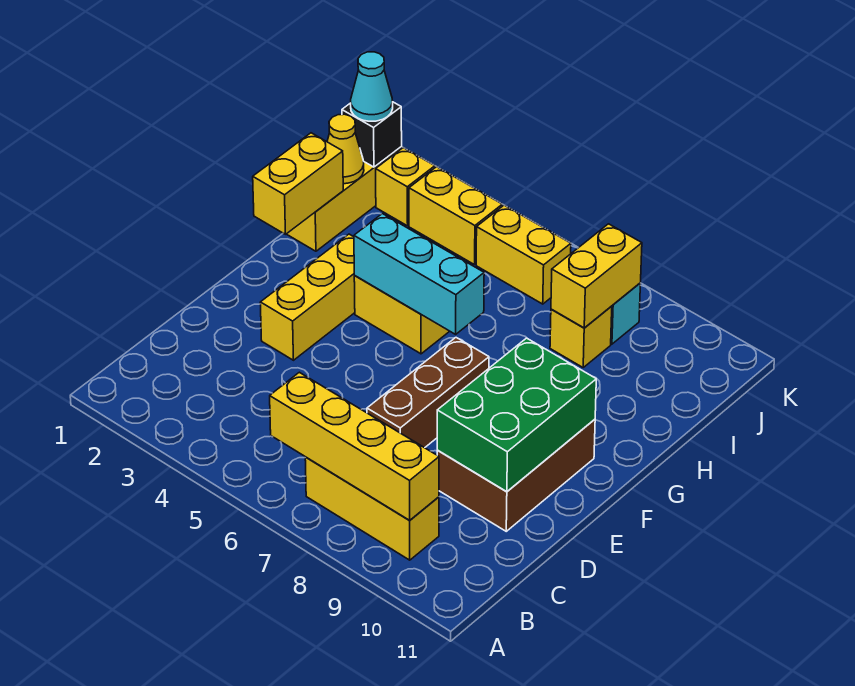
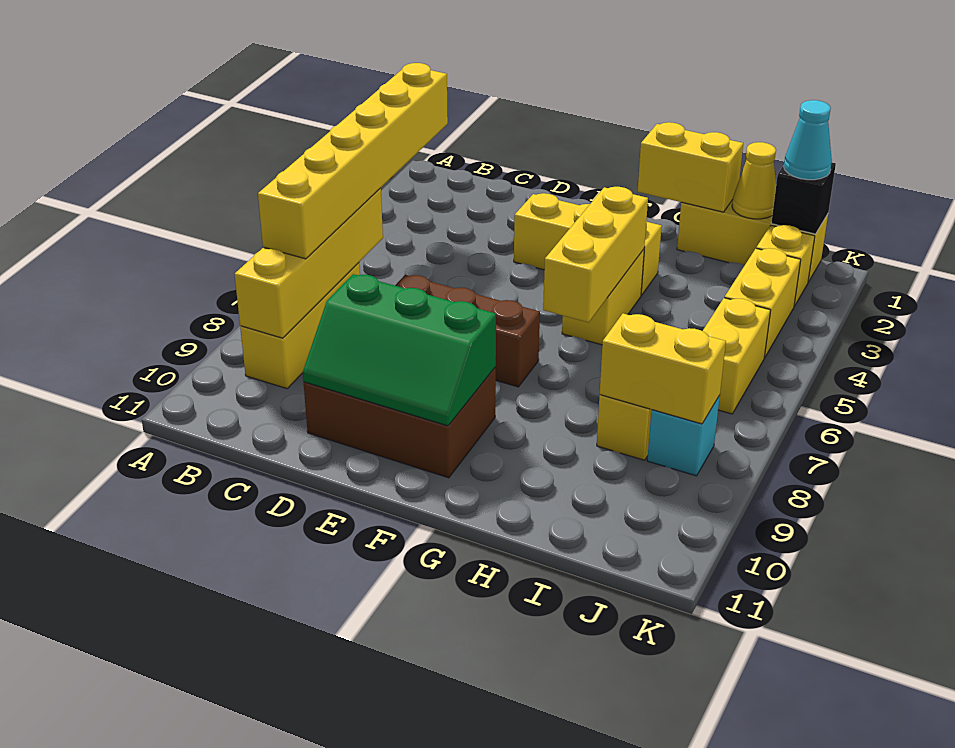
none -> yellow 1x6 brick [258,63,448,259]
green 2x3 brick [437,338,596,492] -> green 2x3 slope [303,274,496,426]
cyan 1x3 brick [354,214,484,334] -> yellow 1x3 brick [543,187,648,322]

